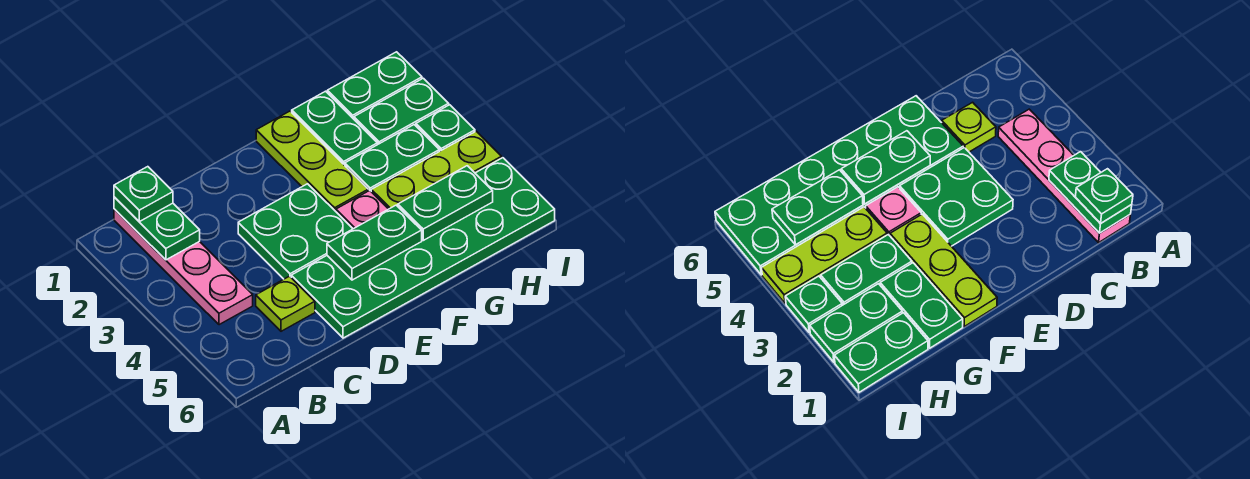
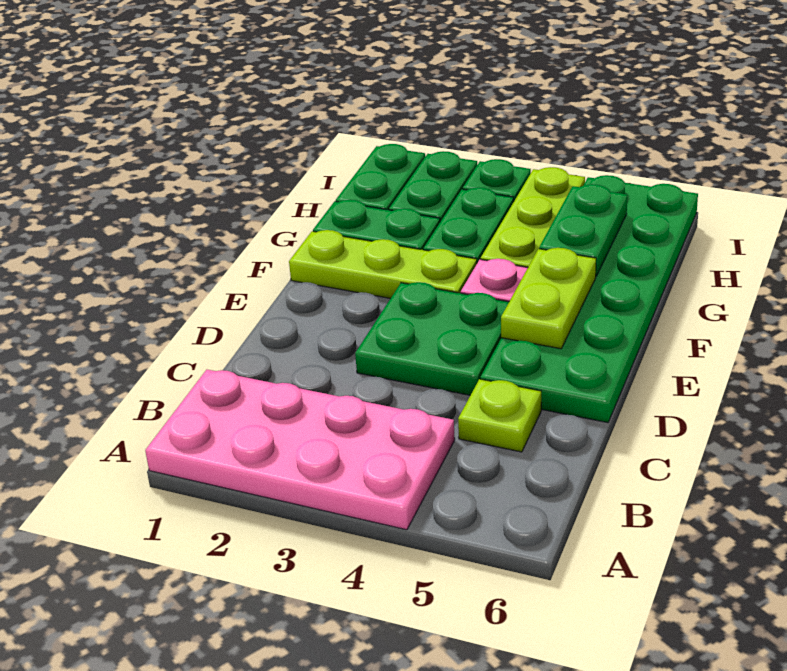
pink 1x4 plate [114,209,253,325] -> pink 2x4 plate [145,370,455,530]
green 1x2 plate [114,197,200,260] -> none
green 1x1 plate [114,167,173,222] -> none
green 1x2 plate [327,205,422,280] -> lime 1x2 plate [501,248,596,349]

